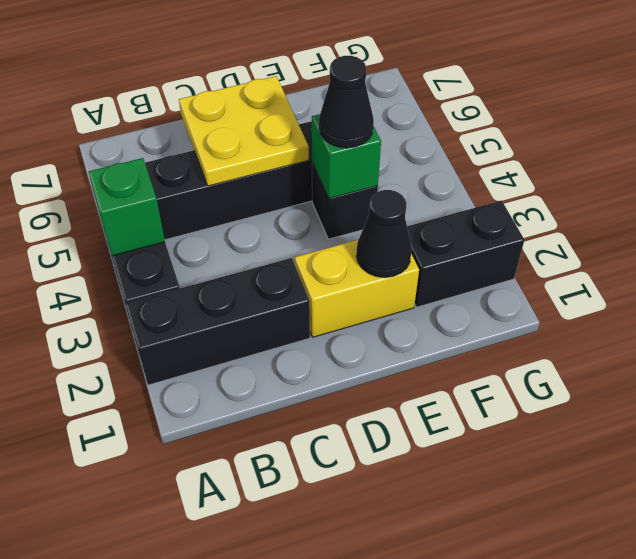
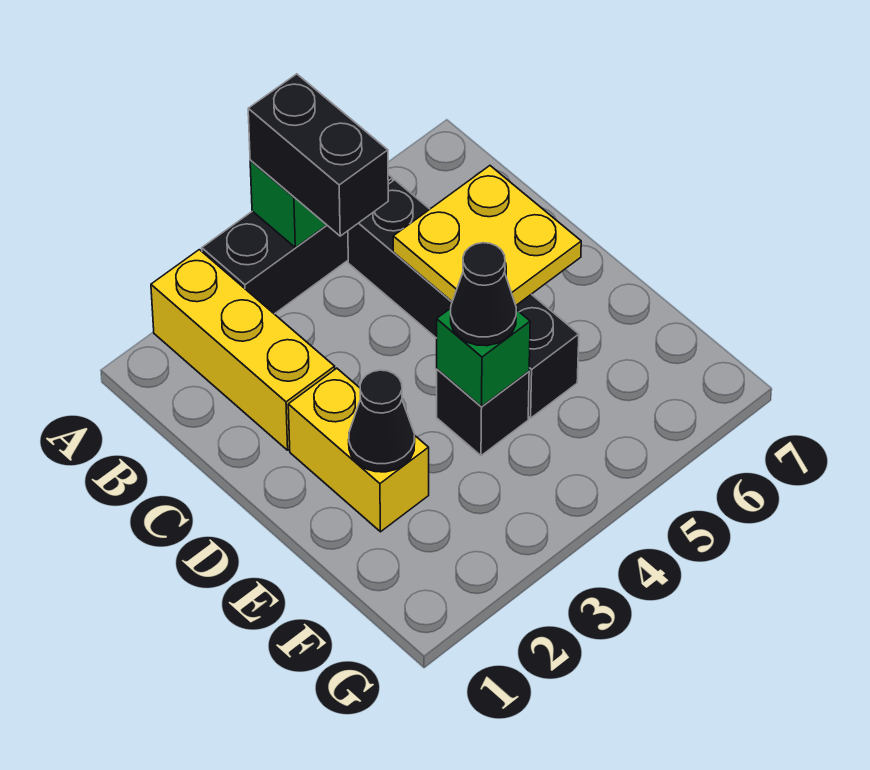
black 1x3 brick [125,258,310,385] -> yellow 1x3 brick [151,250,335,450]
black 1x2 brick [407,201,524,307] -> black 1x2 brick moved to [248,74,388,236]

